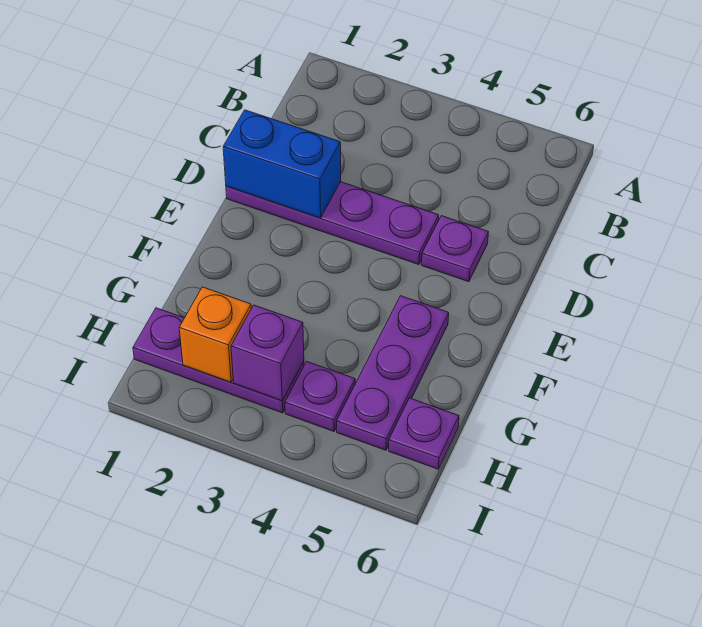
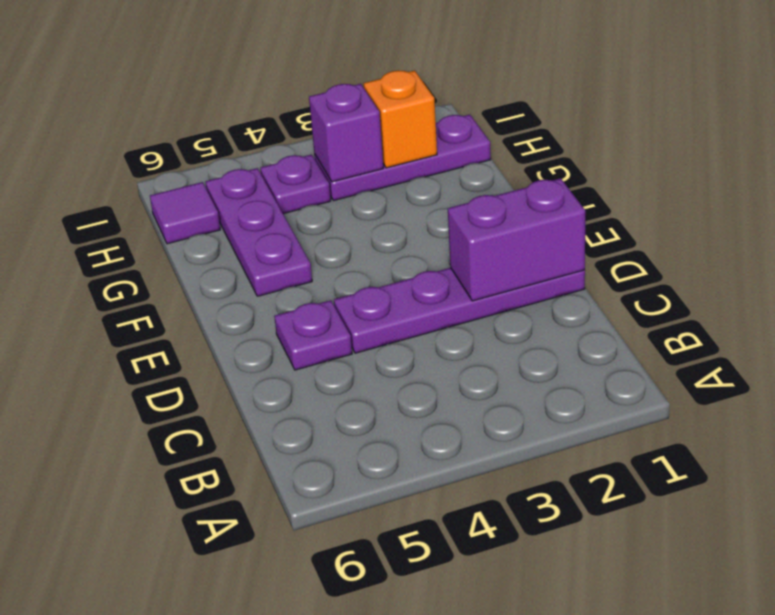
blue 1x2 brick [223,110,341,218] -> purple 1x2 brick [448,178,585,301]
purple 1x1 plate [389,398,459,469] -> purple 1x1 tile [150,182,220,244]

